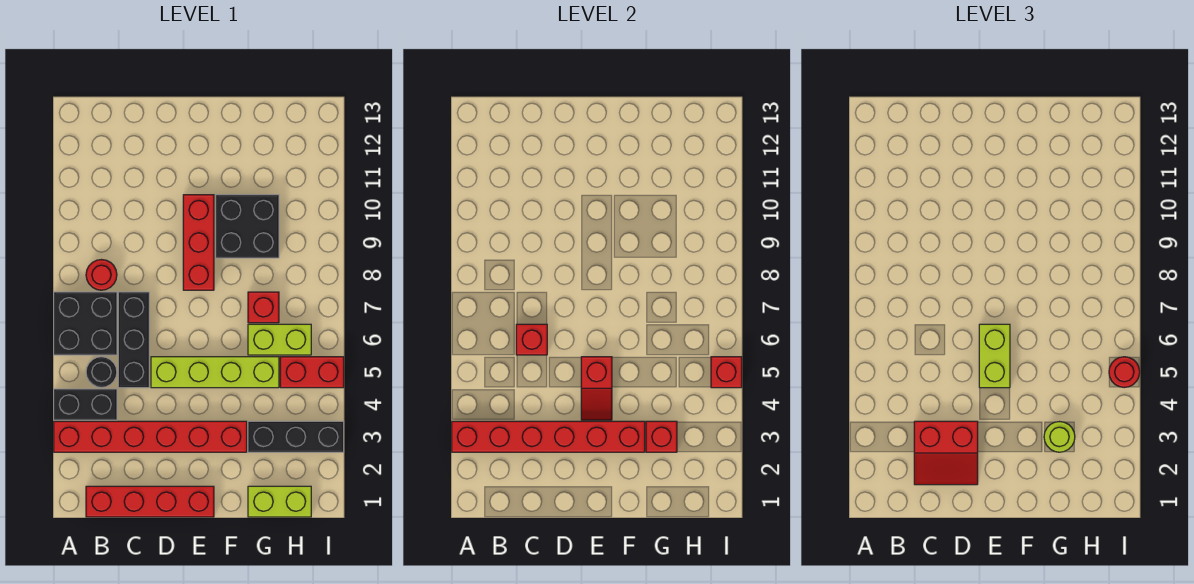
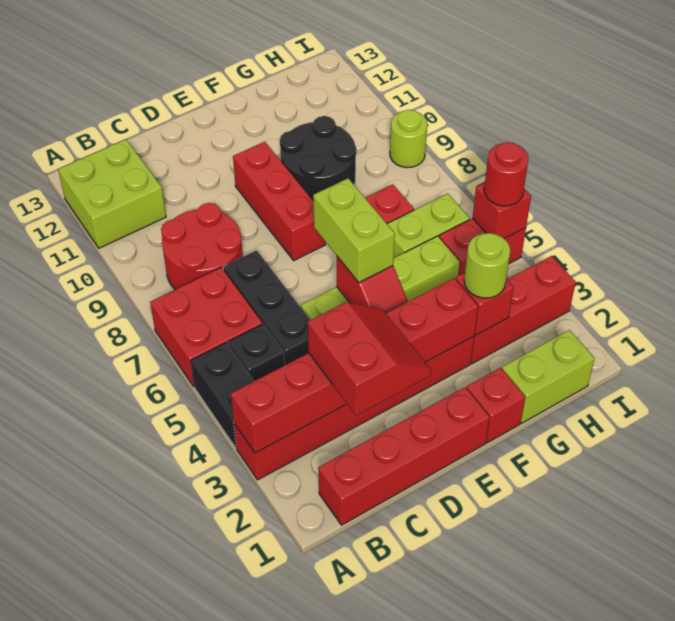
black 1x2 brick [54,389,117,420] -> black 1x2 brick turned to [191,343,254,448]
black 2x2 brick [54,292,117,355] -> red 2x2 brick [150,268,262,387]
none -> lime 2x2 brick [58,139,166,248]
black 1x1 round brick [86,357,117,387] -> black 1x1 brick [228,324,285,381]
red 1x1 round brick [86,260,117,290] -> red 2x2 round brick [161,203,243,289]
red 2x2 slope [914,421,978,485] -> red 2x2 slope turned to [308,302,431,415]
red 1x1 brick [516,324,547,355] -> red 1x1 brick moved to [467,368,525,443]
black 2x2 brick [216,195,279,258] -> black 2x2 round brick [280,116,357,201]
black 1x3 brick [248,421,344,452] -> red 1x3 brick [471,256,576,363]
none -> lime 1x1 round brick [390,110,427,168]

